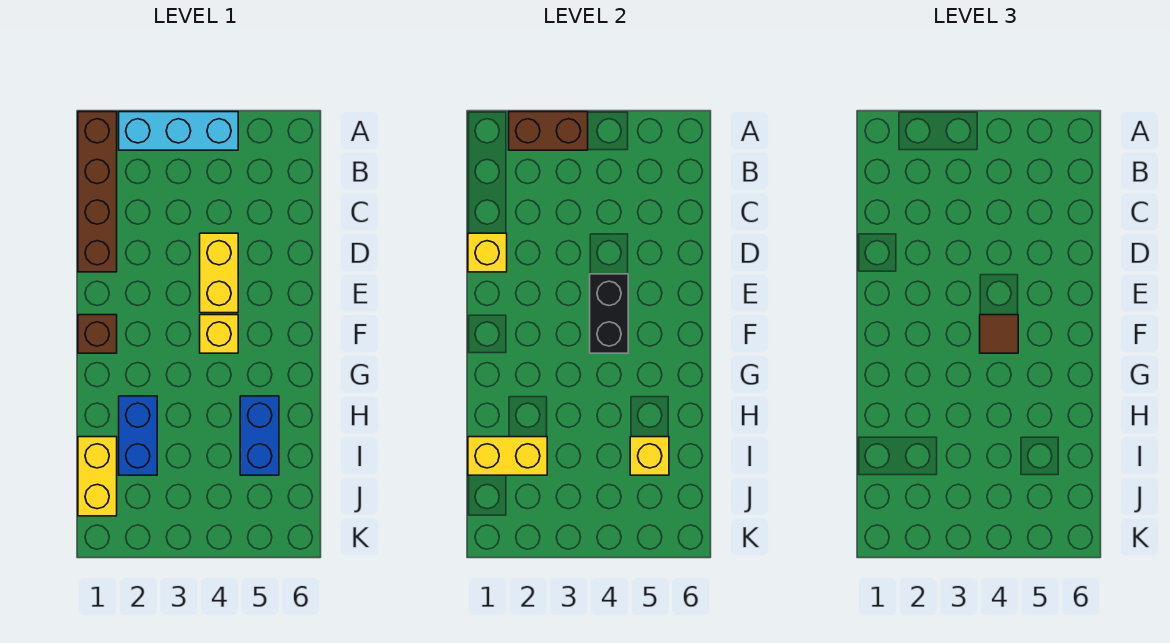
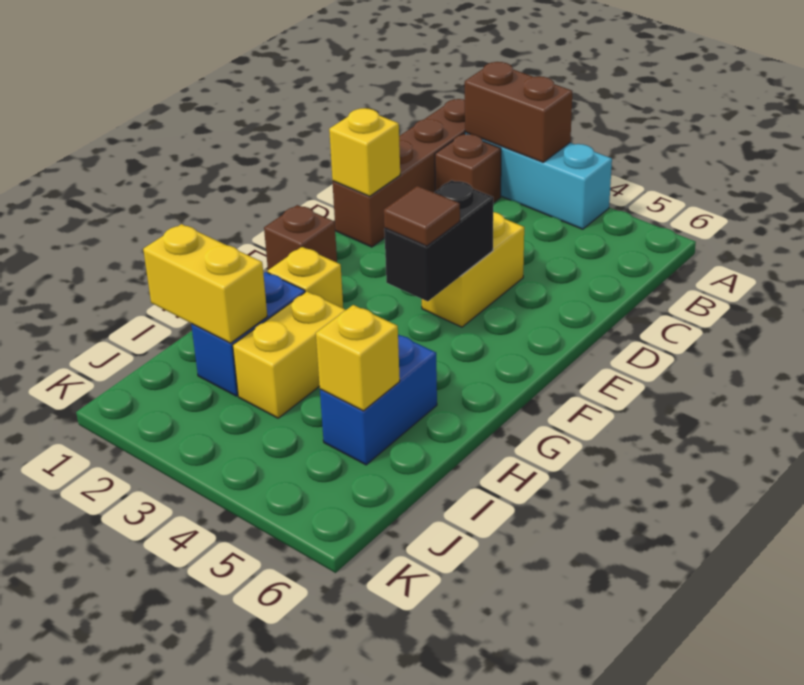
none -> brown 1x1 brick [435,134,501,203]
yellow 1x1 brick [200,315,238,353] -> yellow 1x1 brick moved to [268,247,343,308]
yellow 1x2 brick [78,437,117,516] -> yellow 1x2 brick moved to [233,291,345,418]

